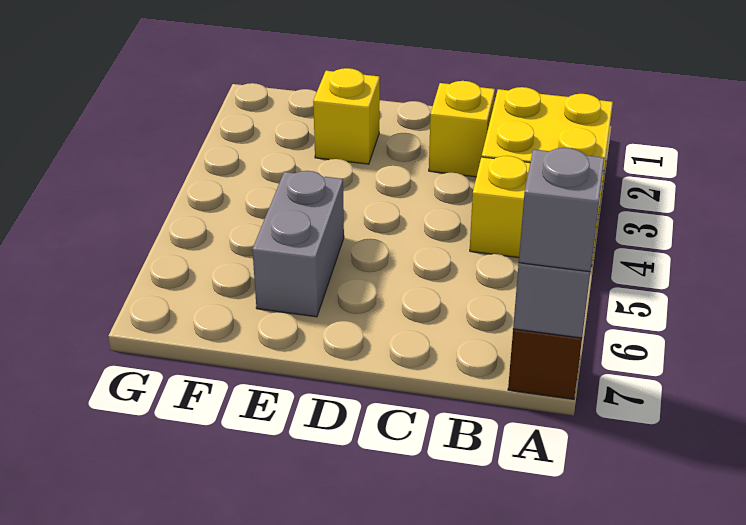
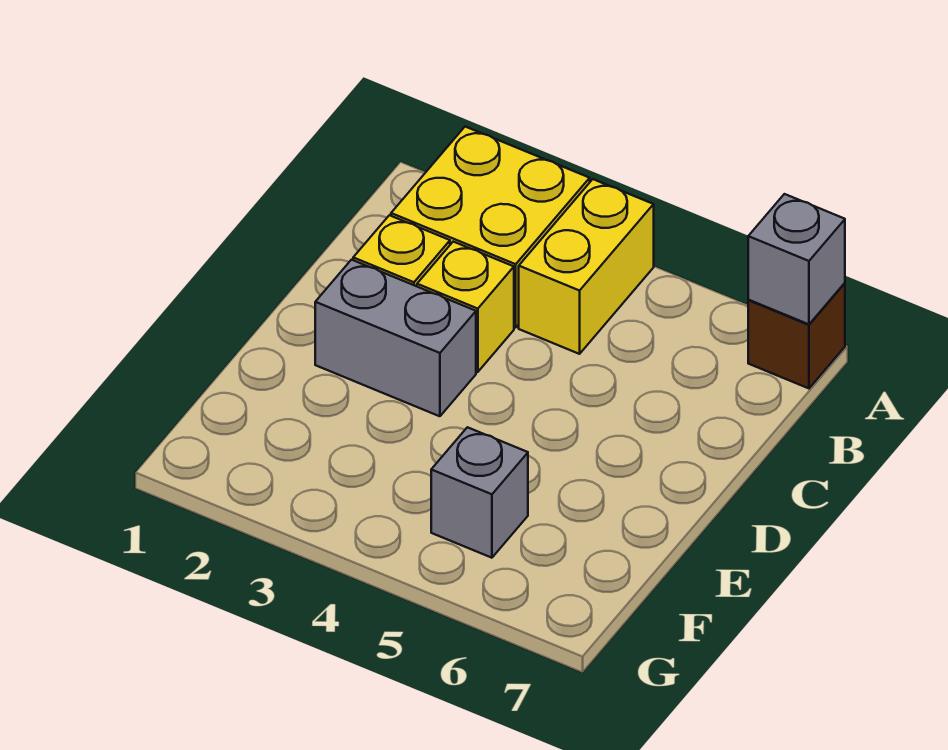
grey 1x1 brick [519,148,605,272] -> grey 1x1 brick moved to [431,427,528,558]
yellow 1x1 brick [313,68,380,164] -> yellow 1x1 brick moved to [417,242,514,372]
grey 1x2 brick [252,171,344,317] -> grey 1x2 brick moved to [315,260,476,416]

